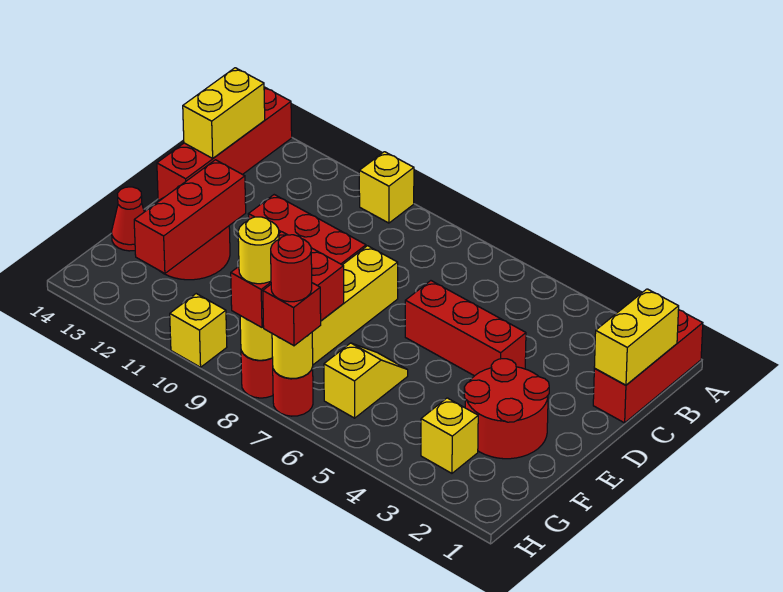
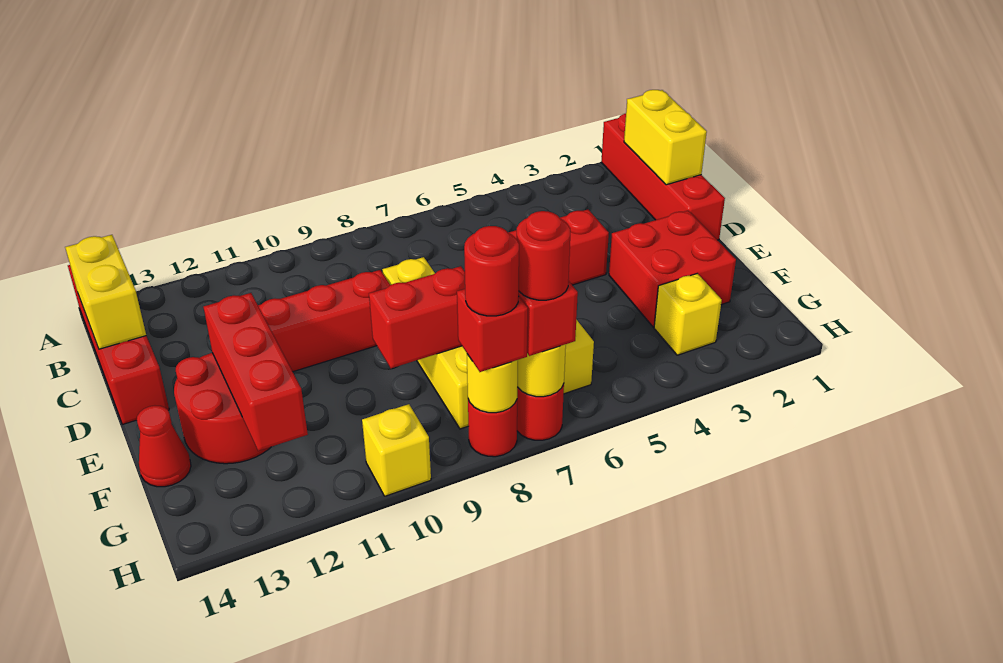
red 1x3 brick [593,310,703,423] -> red 1x4 brick [601,113,725,240]
yellow 1x1 brick [359,152,414,223] -> none
red 2x2 round brick [464,359,549,459] -> red 2x2 brick [609,211,736,327]
yellow 1x1 round brick [238,217,279,284] -> red 1x1 round brick [464,226,519,316]

